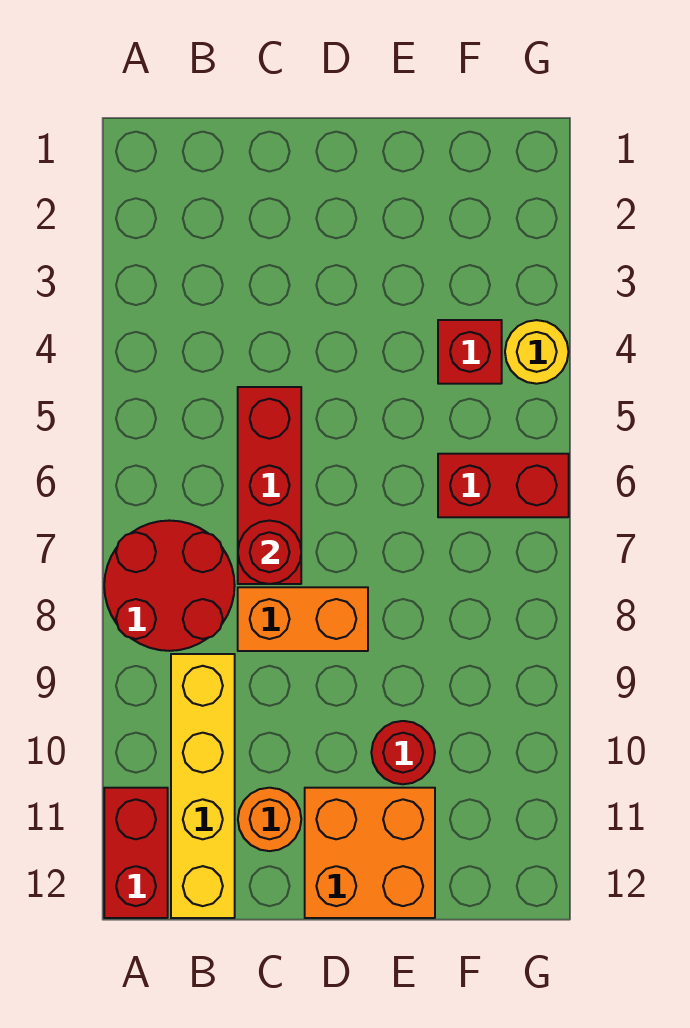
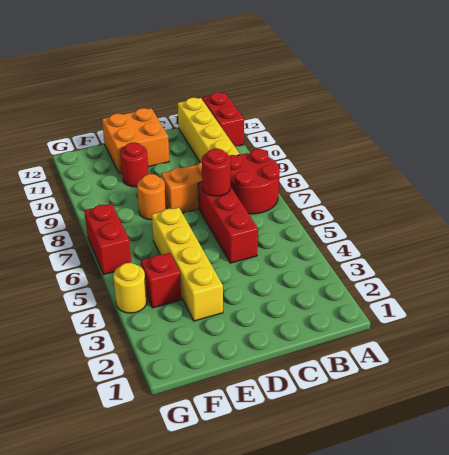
orange 1x1 round brick [238,788,301,851] -> orange 1x1 round brick moved to [137,174,166,220]
none -> yellow 1x4 brick [152,207,223,321]
red 1x2 brick [438,454,569,517] -> red 1x2 brick turned to [84,204,131,274]

